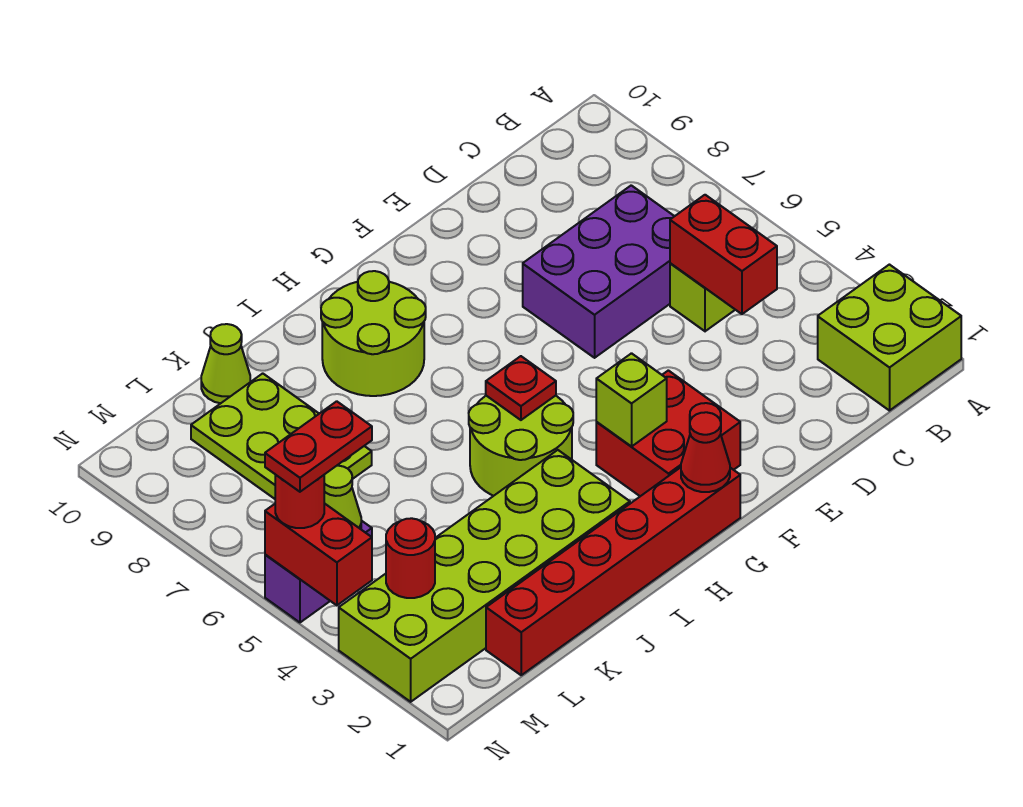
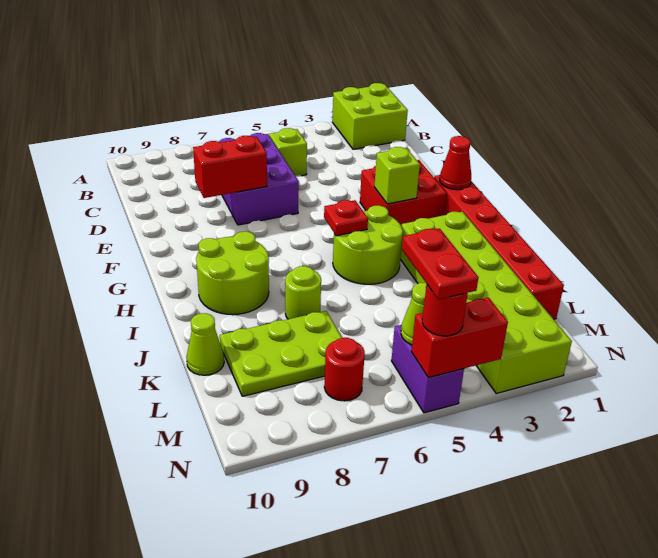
red 1x2 brick [670,195,777,314] -> red 1x2 brick moved to [193,136,267,198]
none -> lime 1x1 round brick [285,266,321,319]
red 1x1 round brick [386,518,435,598] -> red 1x1 round brick moved to [324,338,365,401]

